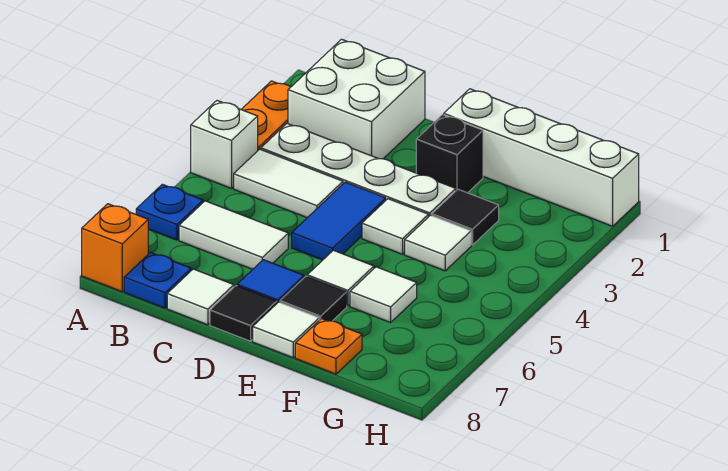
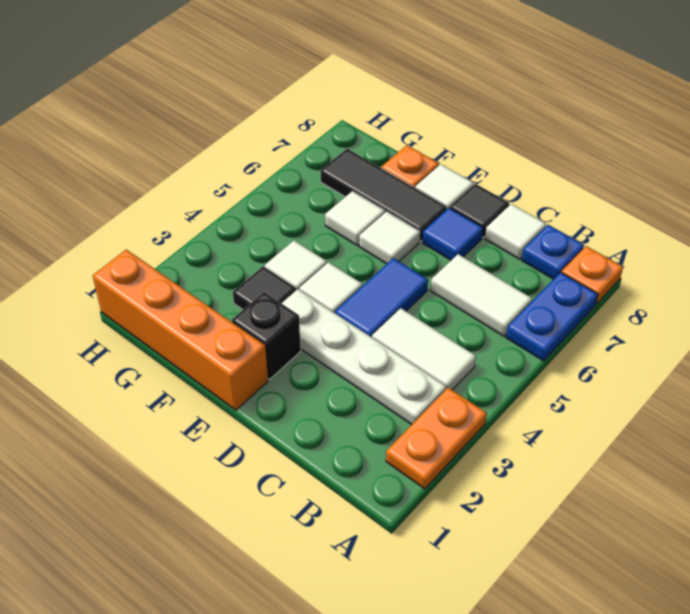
white 1x1 brick [191,101,258,188] -> none
blue 1x1 plate [136,184,203,240] -> blue 1x2 plate [506,272,598,361]
orange 1x1 brick [82,204,149,292] -> orange 1x1 plate [561,246,623,304]
white 2x2 brick [288,39,425,159] -> none
white 1x4 brick [444,89,639,226] -> orange 1x4 brick [93,250,268,410]
black 1x1 tile [280,276,347,321] -> black 1x3 tile [321,149,447,242]

